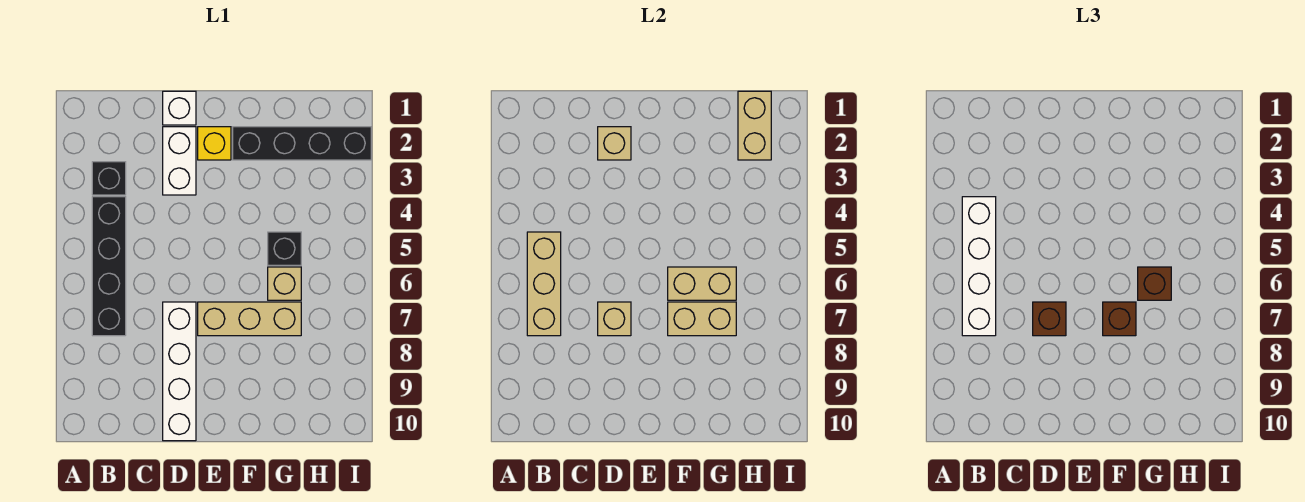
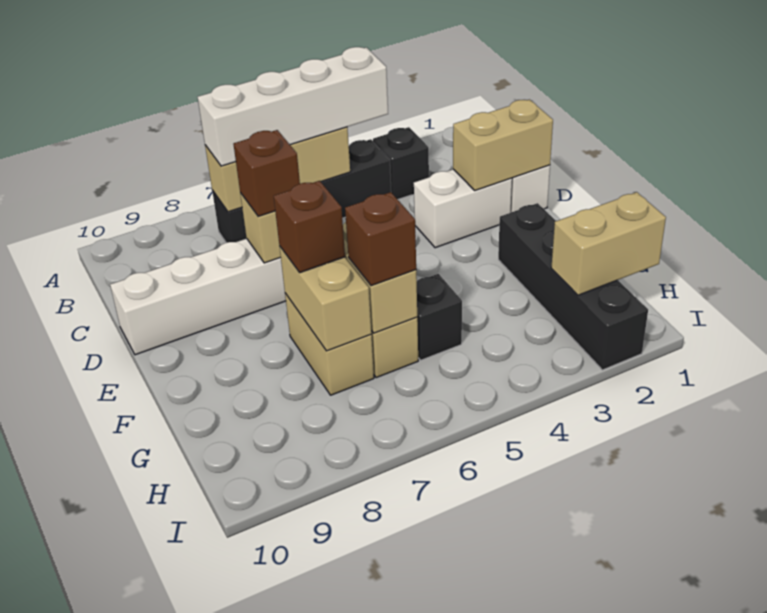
tan 1x1 brick [598,127,631,160] -> tan 1x2 brick [453,100,553,190]
yellow 1x1 brick [198,127,231,160] -> none
tan 1x3 brick [198,302,301,336] -> tan 1x2 brick [285,293,374,395]

